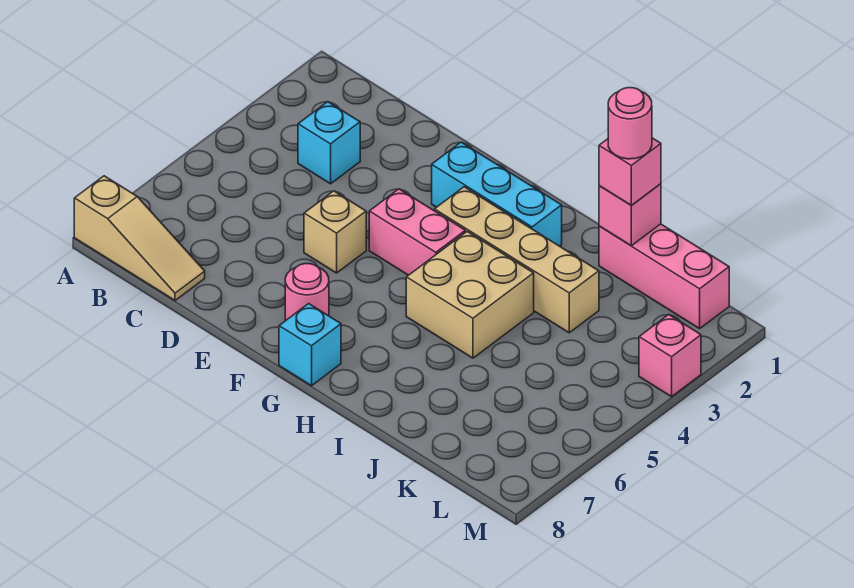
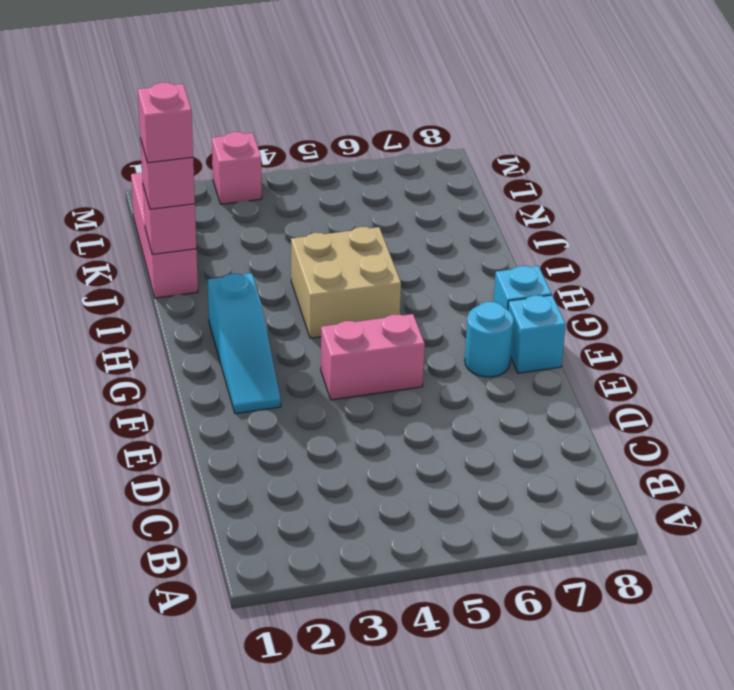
tan 1x3 slope [74,176,205,300] -> none
cyan 1x1 brick [298,102,360,184] -> cyan 1x1 brick moved to [508,295,566,373]
tan 1x1 brick [304,191,366,273] -> none
cyan 1x3 brick [432,142,562,246] -> cyan 1x3 slope [208,273,281,414]
pink 1x2 brick [369,189,465,275] -> pink 1x2 brick turned to [321,314,425,400]
pink 1x1 round brick [285,264,329,321] -> cyan 1x1 round brick [465,302,514,377]
tan 1x4 brick [435,187,599,333] -> none
pink 1x1 round brick [608,88,652,159] -> pink 1x1 brick [138,83,193,163]

